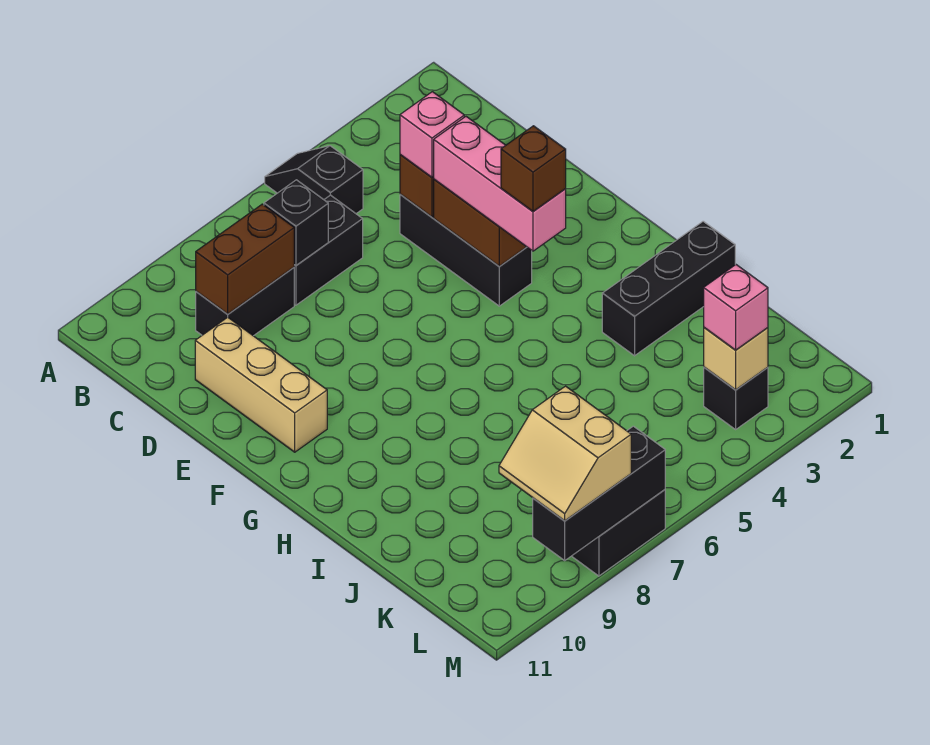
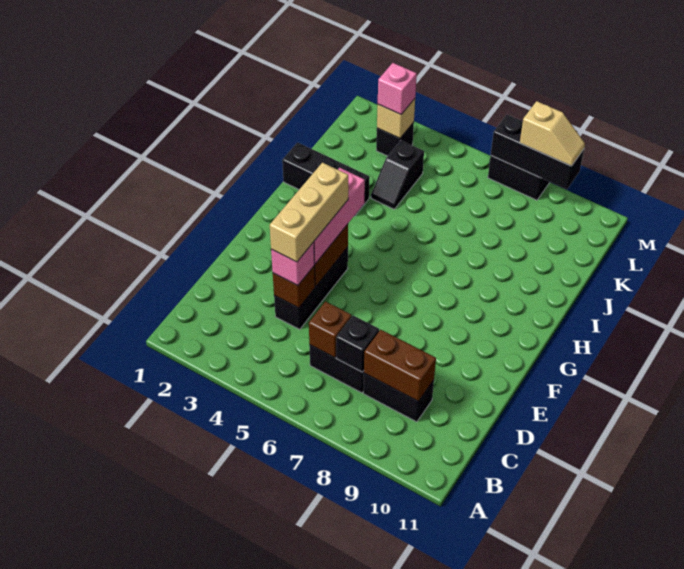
black 1x2 slope [265,146,363,214] -> black 1x2 slope moved to [371,140,424,209]
tan 1x3 brick [195,317,327,452] -> tan 1x3 brick moved to [270,163,348,262]
brown 1x1 brick [501,126,566,211] -> brown 1x1 brick moved to [309,301,352,358]
tan 2x2 slope [499,386,631,521] -> tan 1x2 slope [520,101,585,166]

